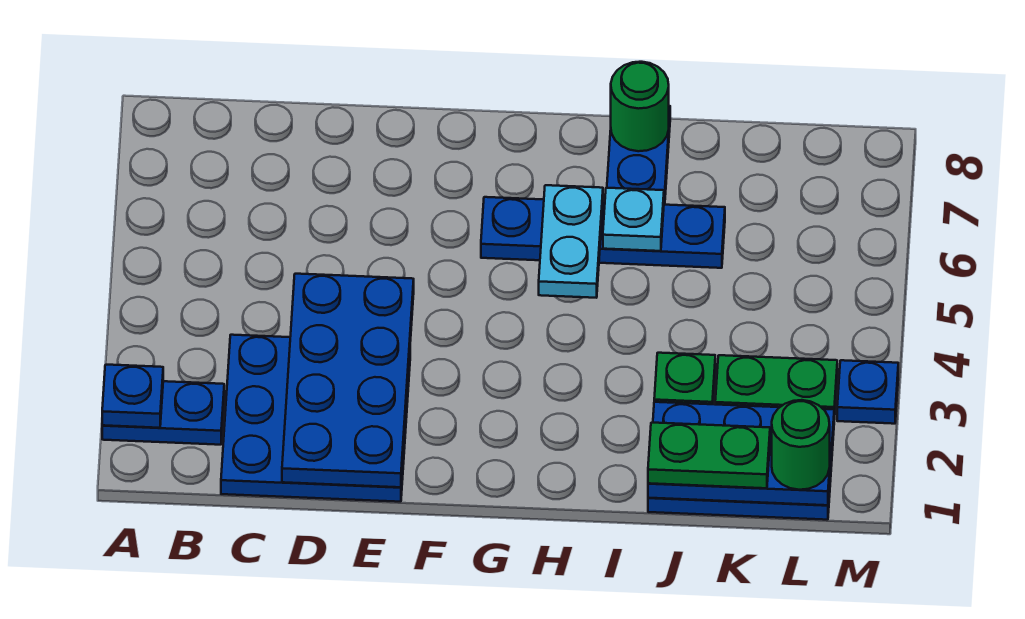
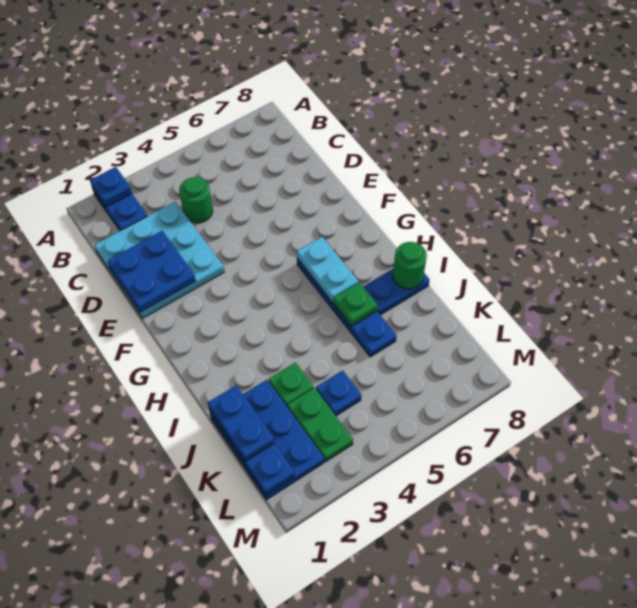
blue 3x3 plate [221,335,410,502] -> cyan 3x3 plate [94,202,224,318]
blue 2x4 plate [282,274,414,487] -> blue 2x2 plate [107,231,196,312]
cyan 1x2 plate [539,185,603,298] -> cyan 1x2 plate turned to [297,237,358,303]
cyan 1x1 plate [603,188,664,251] -> green 1x1 plate [333,282,378,327]
green 1x2 plate [648,423,770,488] -> blue 1x2 plate [208,385,274,461]
green 1x1 round brick [772,400,830,490] -> green 1x1 round brick moved to [179,177,213,223]
blue 1x1 plate [837,360,898,424] -> blue 1x1 plate moved to [316,370,361,416]

